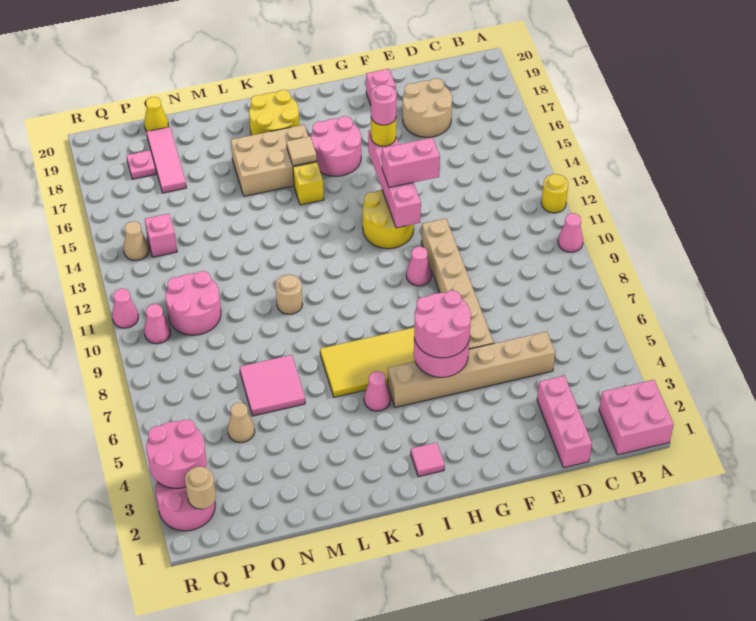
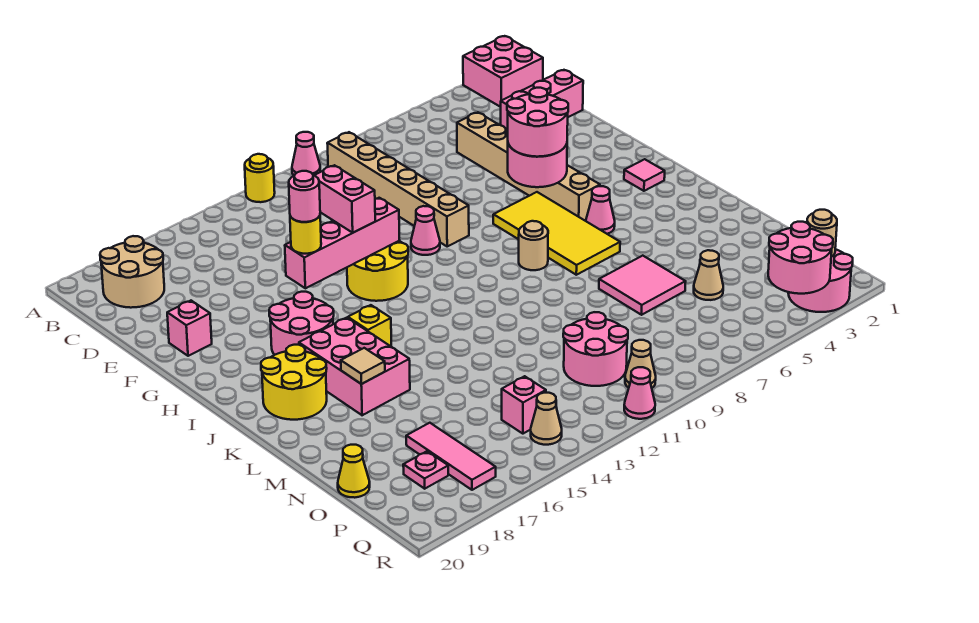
tan 2x2 round brick [403,78,452,137] -> tan 2x2 round brick moved to [100,236,164,308]
tan 1x6 brick [421,219,494,349] -> tan 1x6 brick turned to [327,132,469,246]
tan 2x3 brick [231,125,317,196] -> pink 2x3 brick [299,318,410,415]
tan 1x1 tile [286,136,317,166] -> tan 1x1 tile moved to [341,348,385,384]
tan 1x1 round brick [276,275,302,314] -> tan 1x1 round brick moved to [519,221,548,270]
pink 1x3 tile [147,127,186,193] -> pink 1x3 tile turned to [406,423,496,490]
pink 1x1 cone [144,304,171,344] -> tan 1x1 cone [625,340,656,388]

